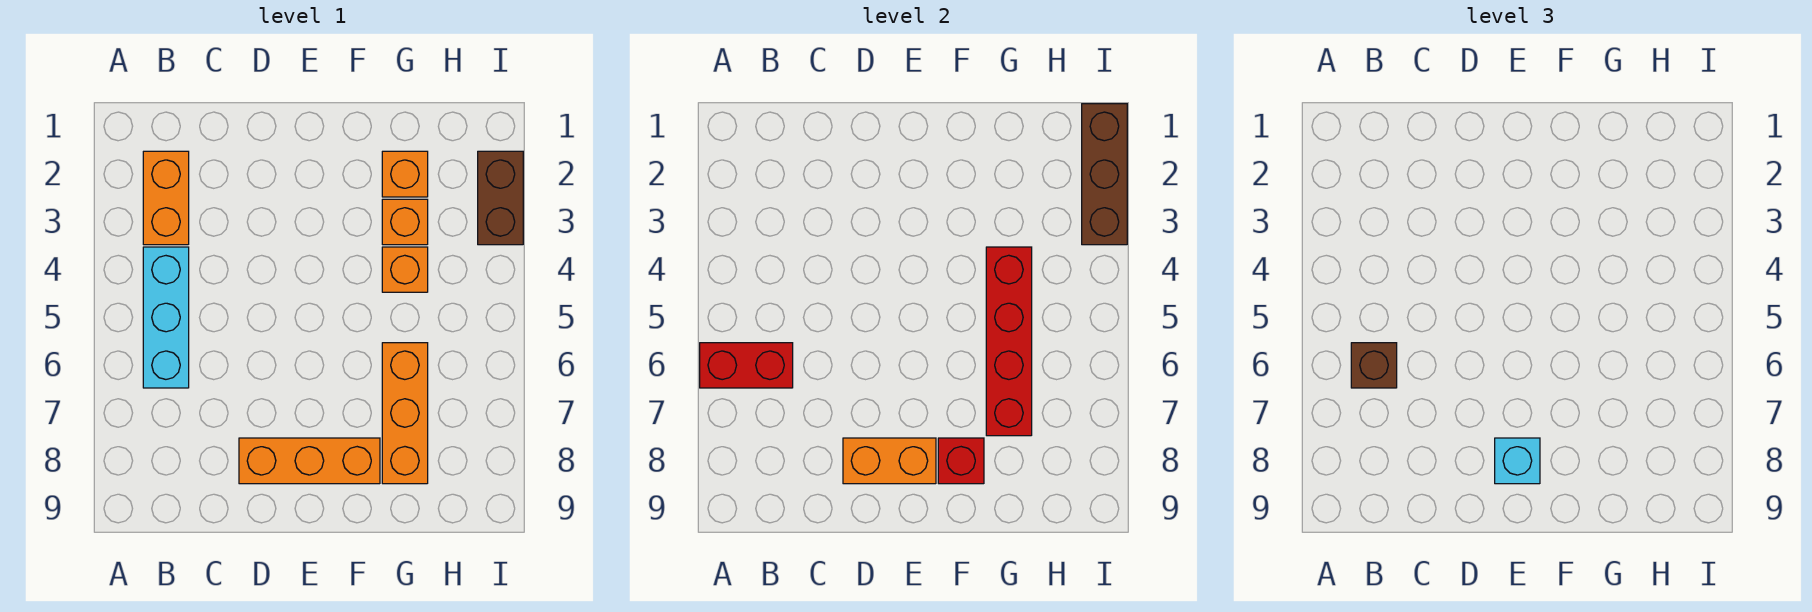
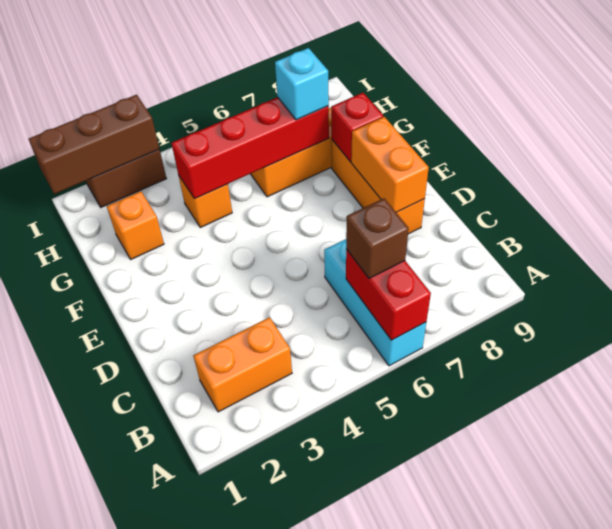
cyan 1x3 brick [143,247,189,388] -> cyan 1x3 brick turned to [324,239,426,366]
cyan 1x1 brick [1495,438,1540,484] -> cyan 1x1 brick moved to [275,48,329,120]
orange 1x1 brick [382,199,428,245] -> none

